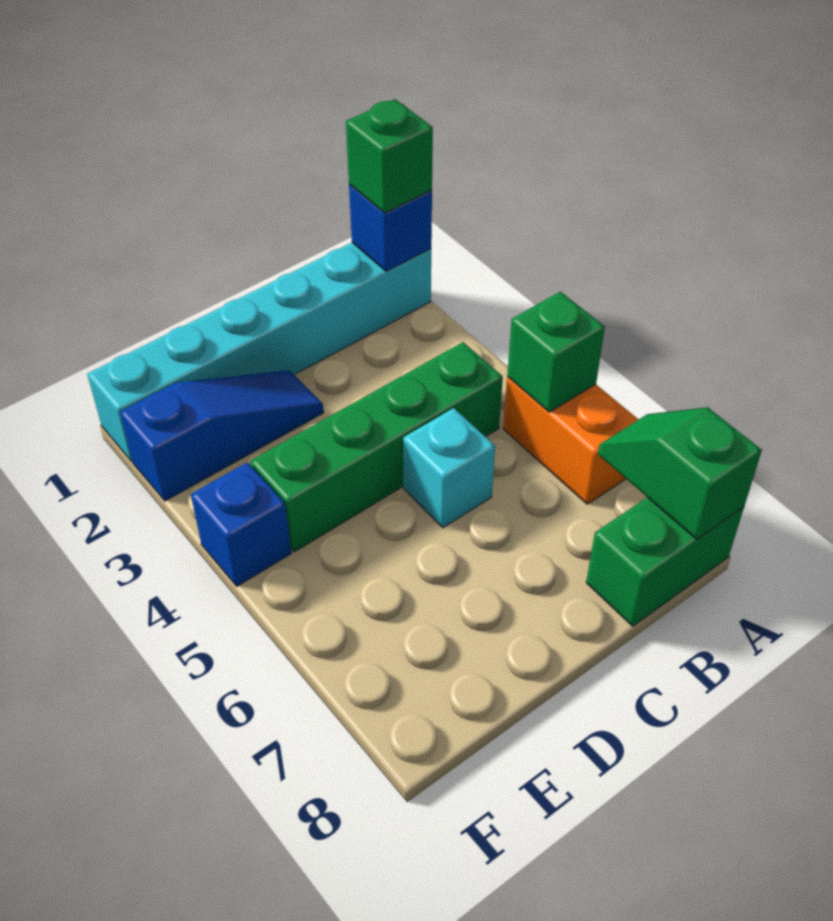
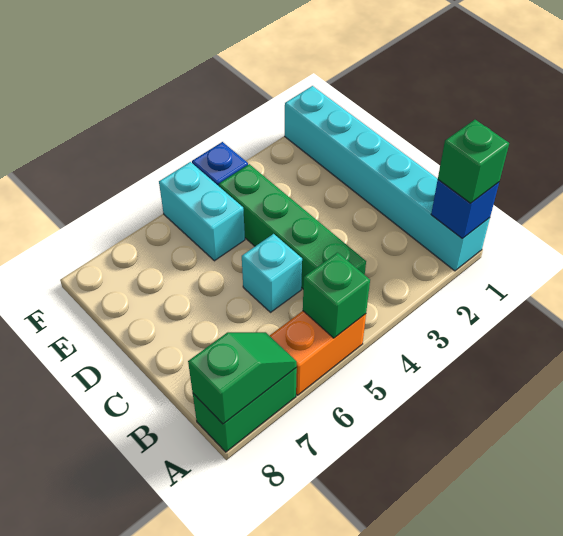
green 1x2 brick [586,497,744,626] -> green 1x2 brick turned to [193,368,297,452]
blue 1x3 slope [120,370,324,501] -> none
none -> cyan 1x2 brick [159,162,245,261]

